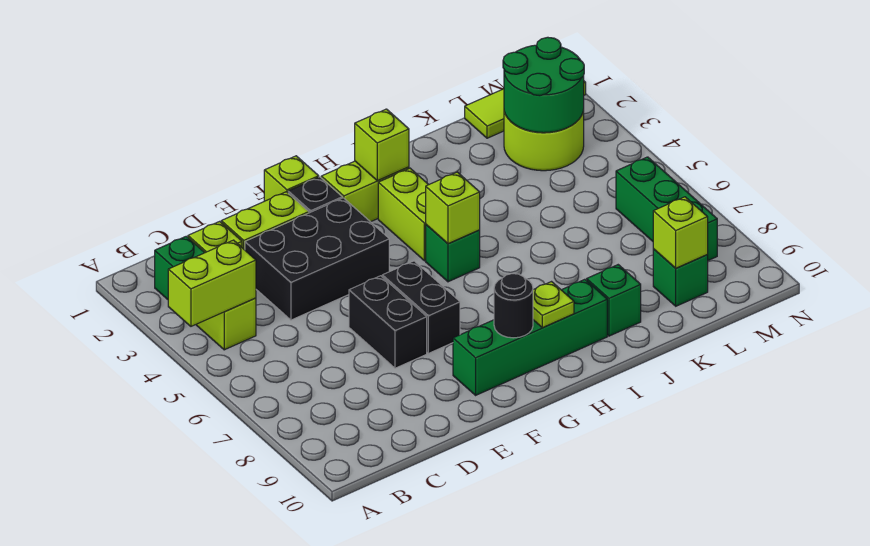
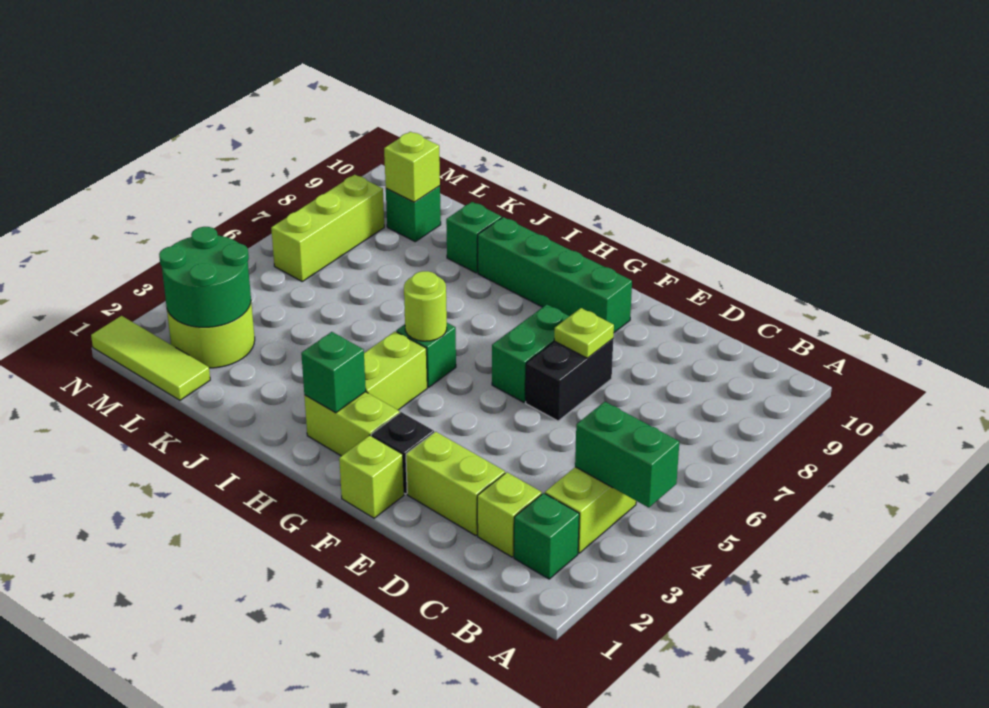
lime 1x2 brick [168,240,256,326] -> green 1x2 brick [575,402,679,508]
black 2x3 brick [245,198,389,320] -> none
black 1x2 brick [382,261,460,353] -> green 1x2 brick [492,304,569,402]
black 1x1 round brick [494,274,533,338] -> none
lime 1x1 brick [355,109,409,181] -> green 1x1 brick [301,332,366,413]
lime 1x1 brick [426,172,480,244] -> lime 1x1 round brick [404,271,447,341]
lime 1x1 plate [533,282,574,328] -> lime 1x1 plate moved to [554,308,614,358]
green 1x3 brick [616,157,717,260] -> lime 1x3 brick [271,175,384,281]

